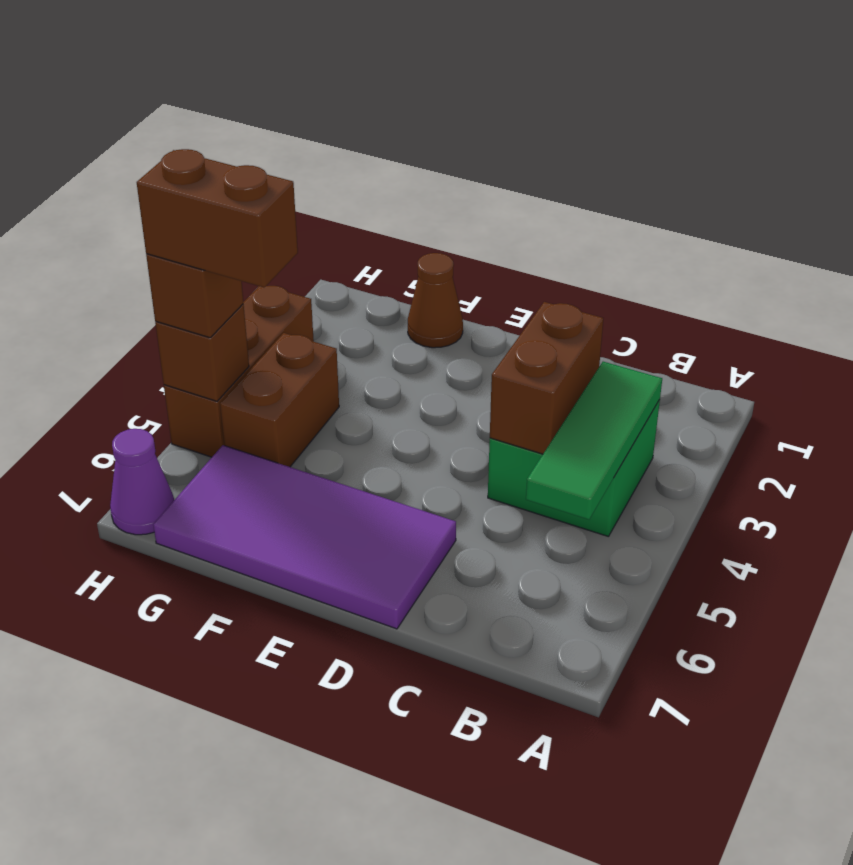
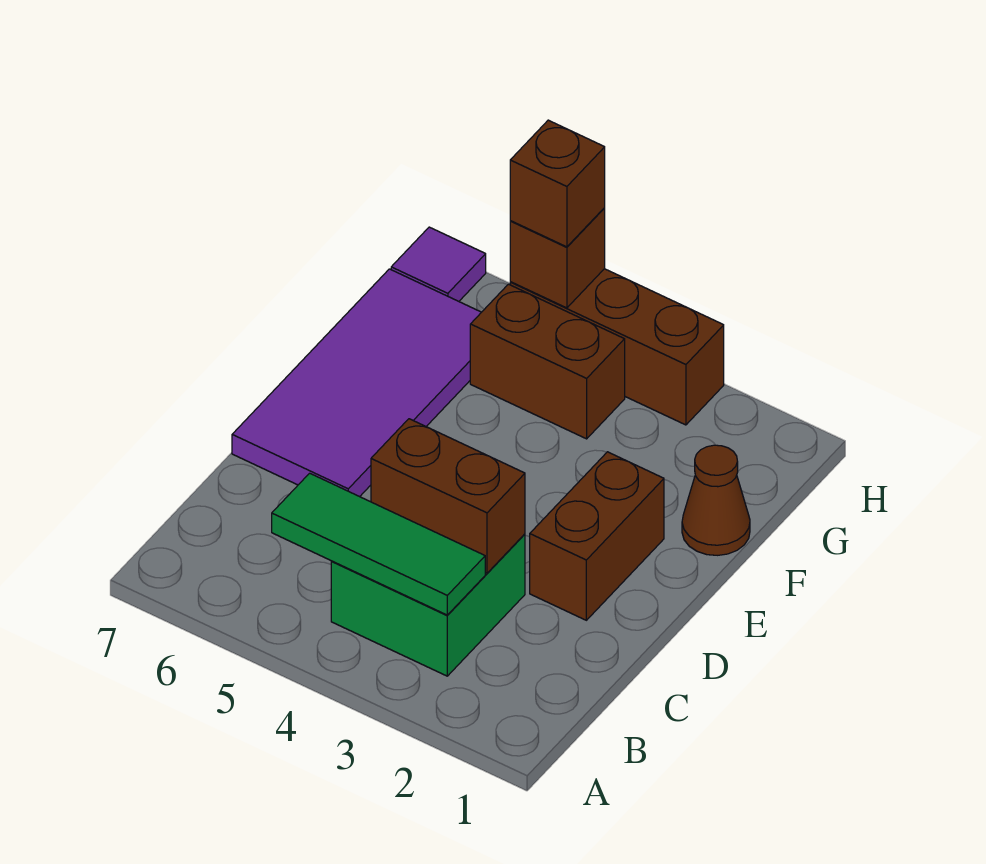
brown 1x2 brick [137,149,298,288] -> brown 1x2 brick moved to [530,452,664,620]
purple 1x1 cone [110,429,174,535] -> purple 1x1 tile [391,227,486,301]

